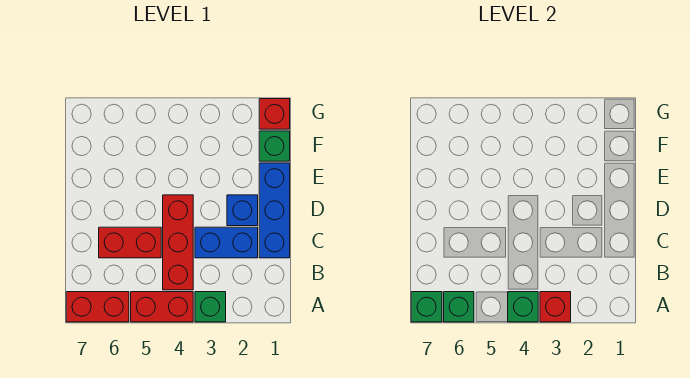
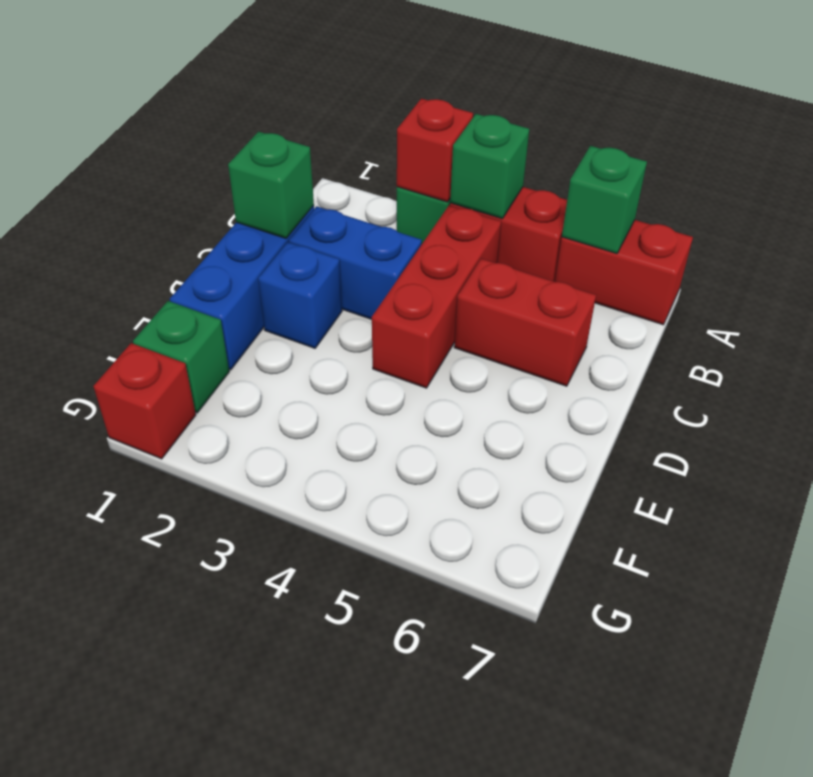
green 1x1 brick [411,292,442,322] -> green 1x1 brick moved to [228,132,314,238]

